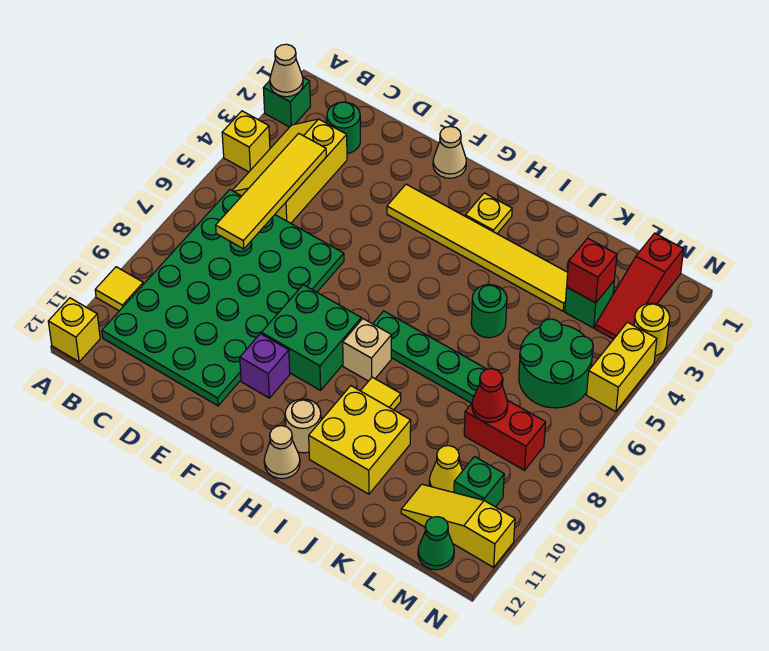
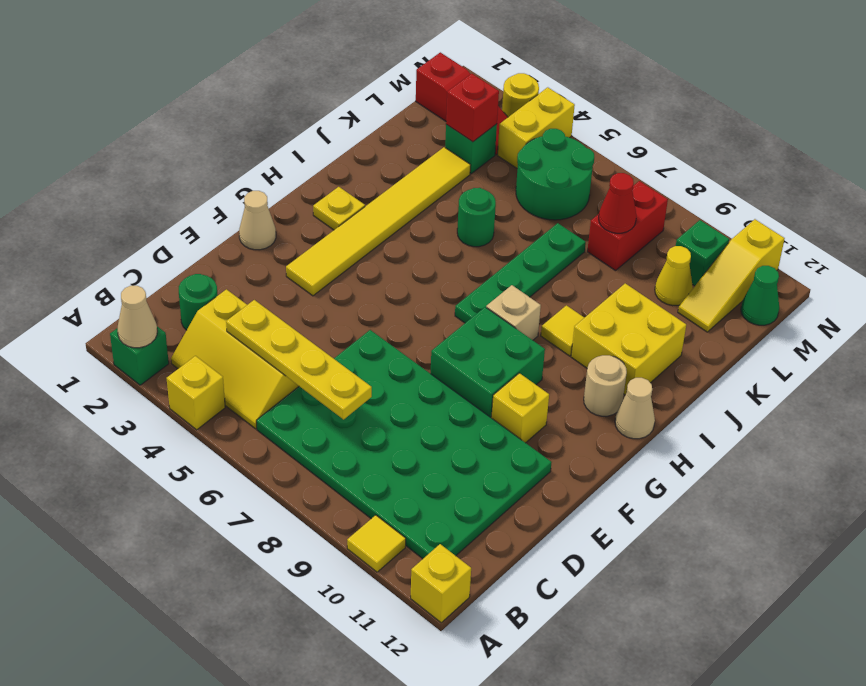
yellow 1x4 tile [216,133,326,249] -> yellow 1x4 plate [226,300,372,419]
purple 1x1 brick [240,334,290,398] -> yellow 1x1 brick [491,373,549,443]
yellow 1x2 brick [587,322,657,412] -> yellow 1x2 brick turned to [497,87,575,169]

